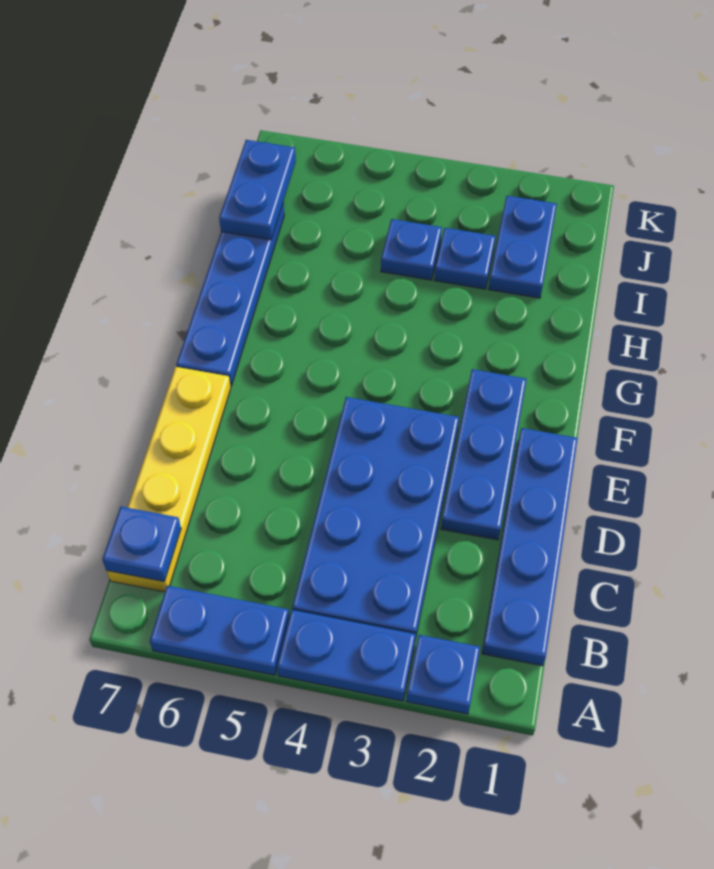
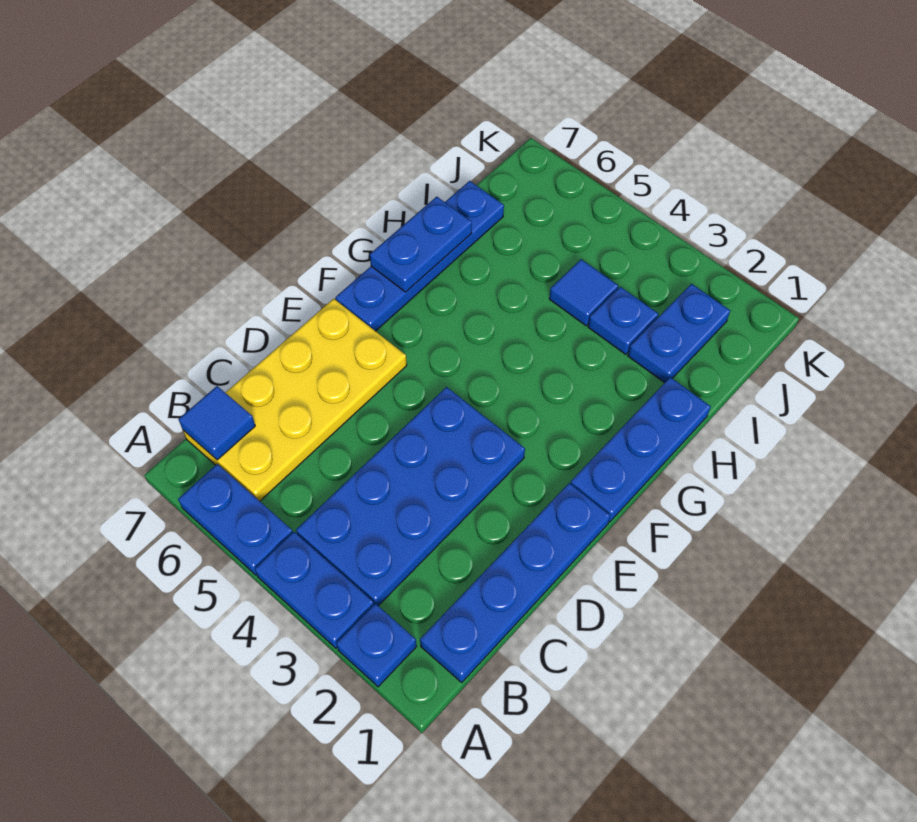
yellow 1x4 plate [107,367,231,592] -> yellow 2x4 plate [183,299,407,501]
blue 1x1 plate [102,507,181,582] -> blue 1x1 tile [179,386,255,460]
blue 1x3 plate [441,369,527,540] -> blue 1x3 plate moved to [570,377,711,522]
blue 1x1 plate [381,219,442,280] -> blue 1x1 tile [549,259,618,326]
blue 1x2 plate [219,140,296,240] -> blue 1x2 plate moved to [370,197,472,292]

